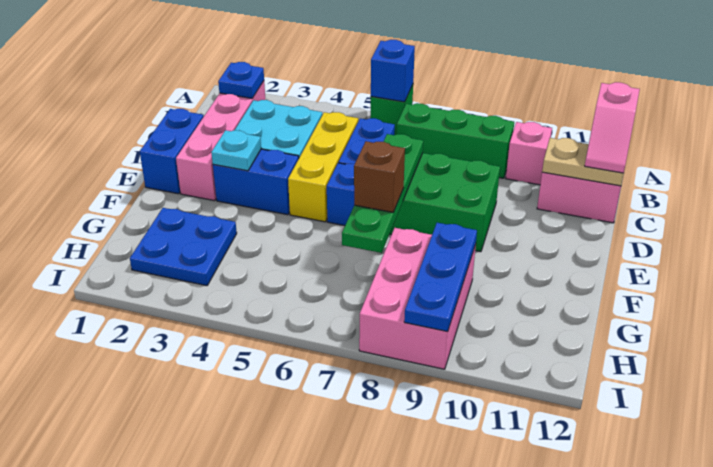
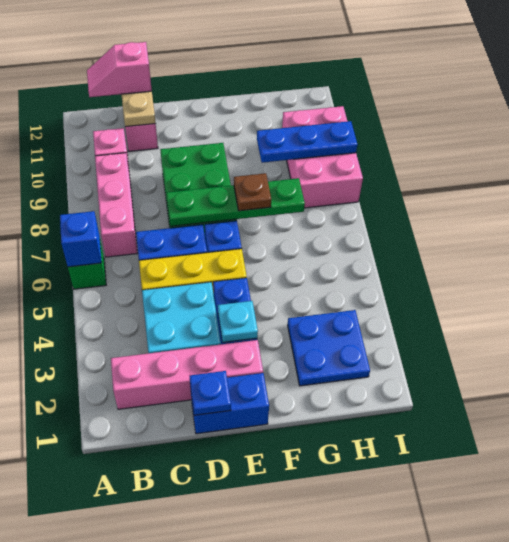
blue 1x1 plate [218,62,264,98] -> blue 1x1 plate moved to [190,371,231,415]
green 1x3 brick [397,103,514,178] -> pink 1x3 brick [95,153,137,257]
pink 1x2 slope [585,82,640,173] -> pink 1x2 slope turned to [87,42,152,97]
brown 1x1 brick [354,141,405,212] -> brown 1x1 plate [234,173,271,211]
pink 2x3 brick [359,228,476,369] -> pink 2x3 brick turned to [282,106,363,208]

